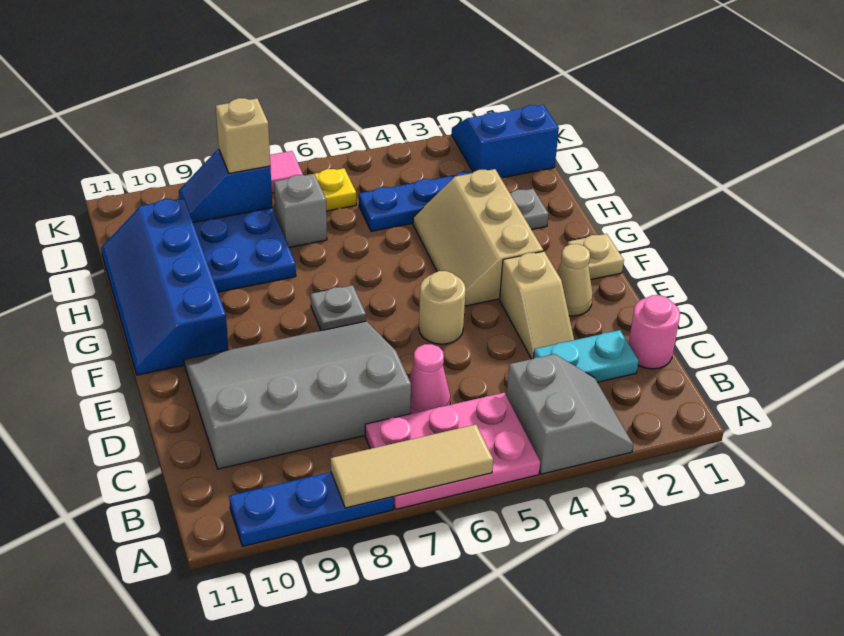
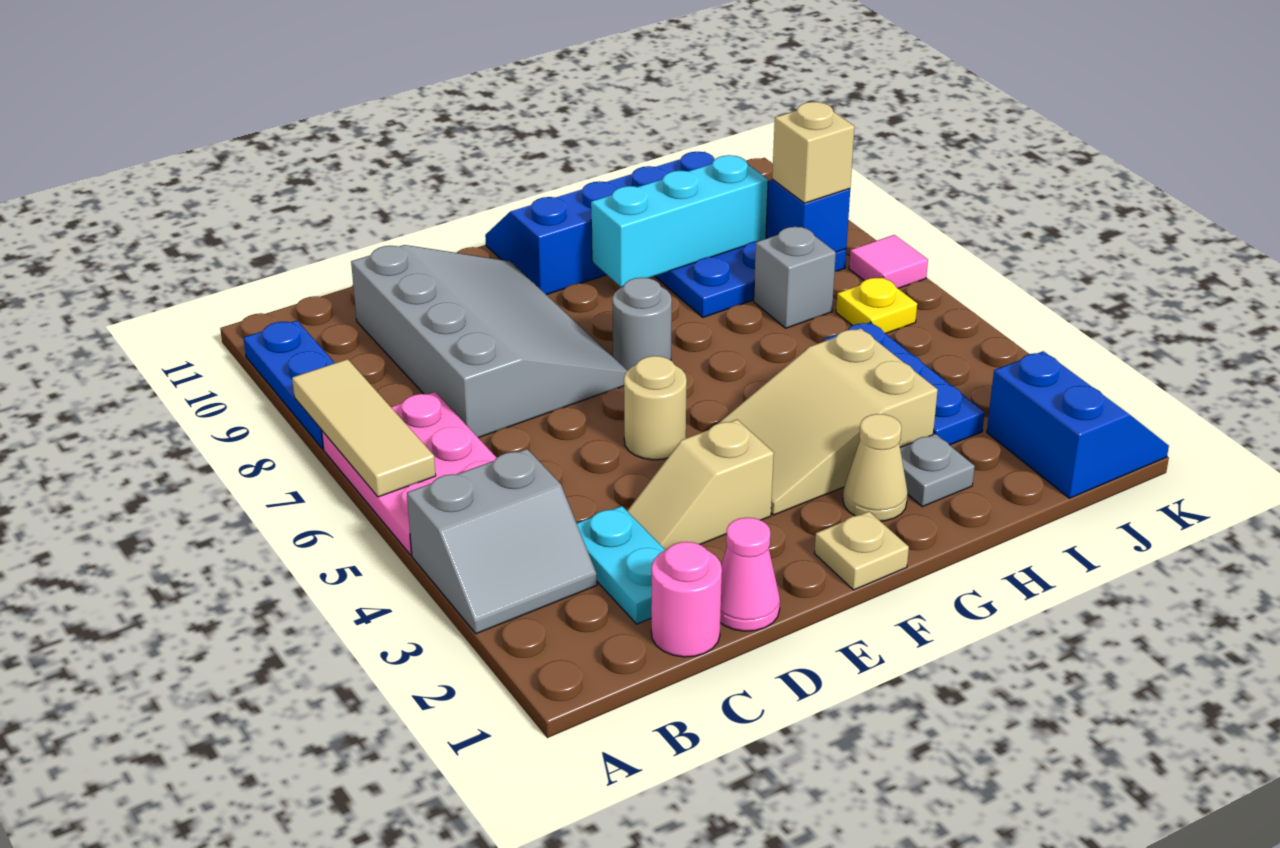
pink 1x1 cone [409,344,450,414] -> pink 1x1 cone moved to [720,518,780,631]
tan 1x1 cone [557,244,593,316] -> tan 1x1 cone moved to [843,414,908,521]
tan 2x3 slope [413,169,543,306] -> tan 2x3 slope turned to [719,328,938,515]
grey 1x1 plate [311,285,366,331] -> grey 1x1 round brick [612,278,672,370]
none -> cyan 1x3 brick [591,155,768,287]

